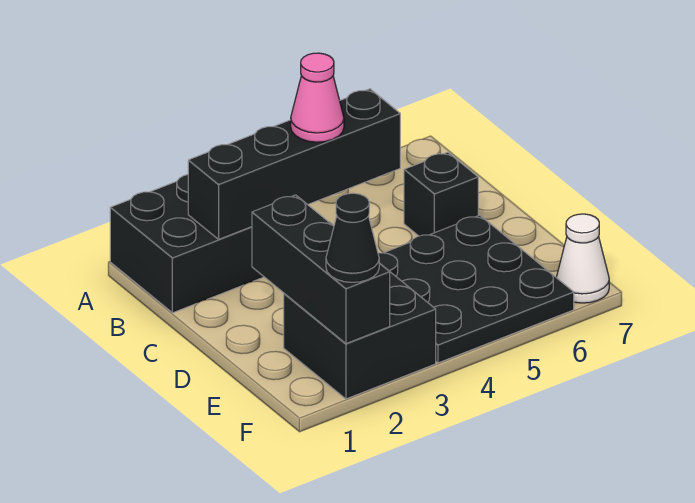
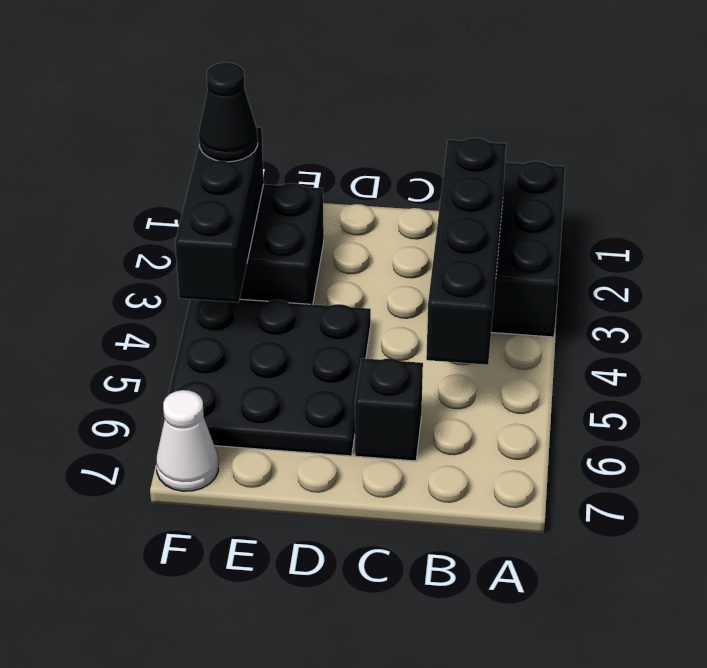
pink 1x1 cone [291,53,344,142] -> none
black 1x3 brick [252,195,390,343] -> black 1x3 brick turned to [175,127,264,303]

